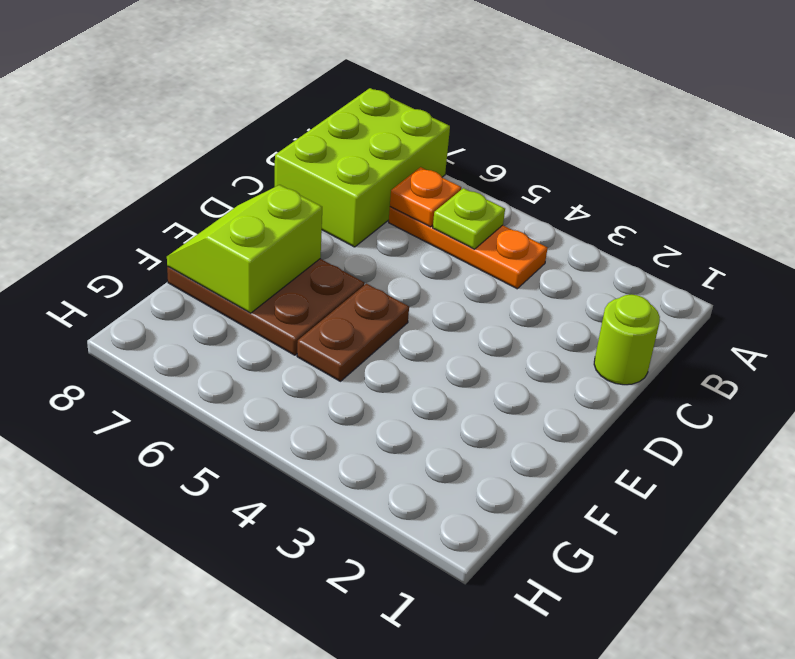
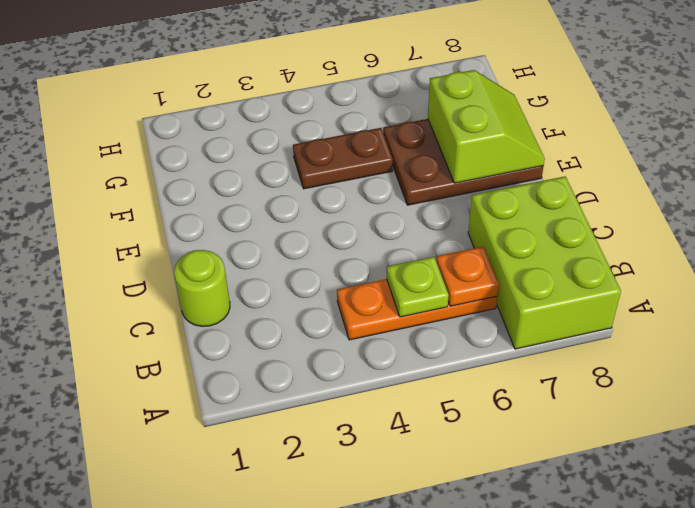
brown 1x2 plate [297,284,409,381] -> brown 1x2 plate turned to [293,128,393,189]

